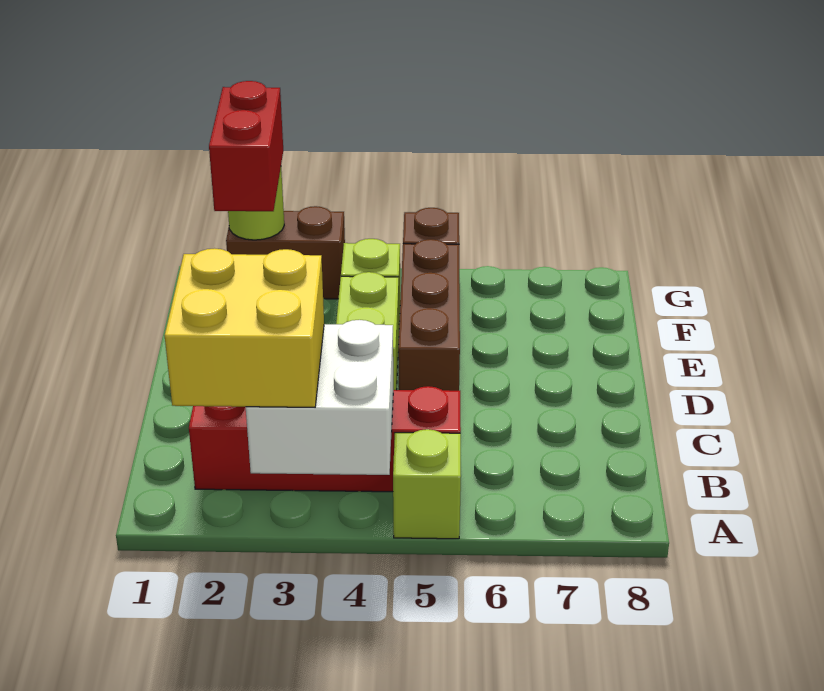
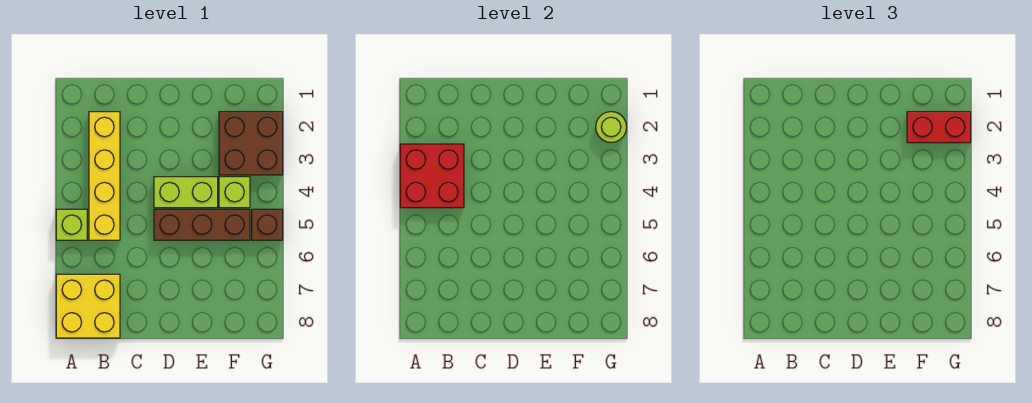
yellow 2x2 brick [165,248,324,407] -> yellow 2x2 brick moved to [56,274,120,338]
white 2x2 brick [246,320,393,475] -> red 2x2 brick [400,144,464,208]
red 1x4 brick [189,386,461,492] -> yellow 1x4 brick [89,112,120,240]
brown 1x2 brick [226,206,345,299] -> brown 2x2 brick [219,112,283,175]

